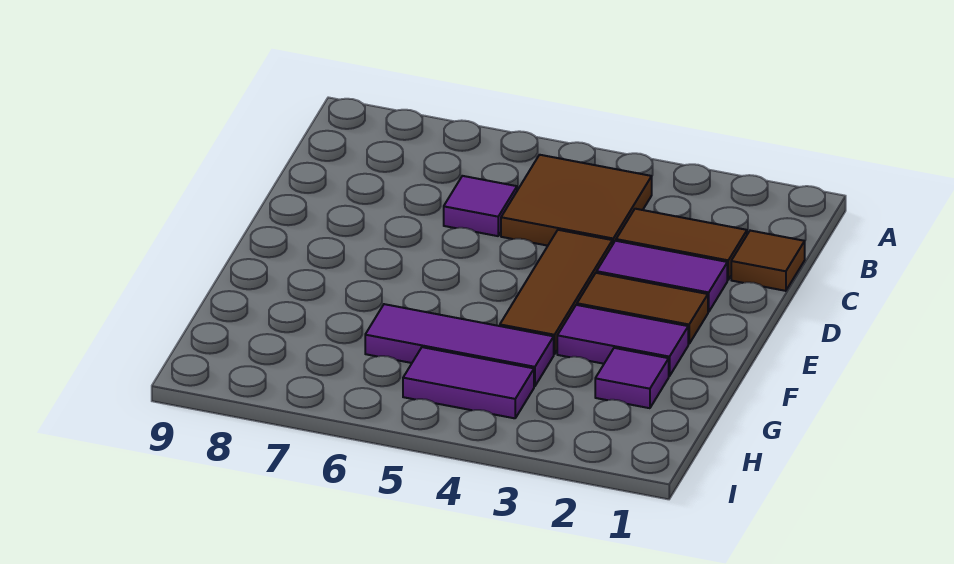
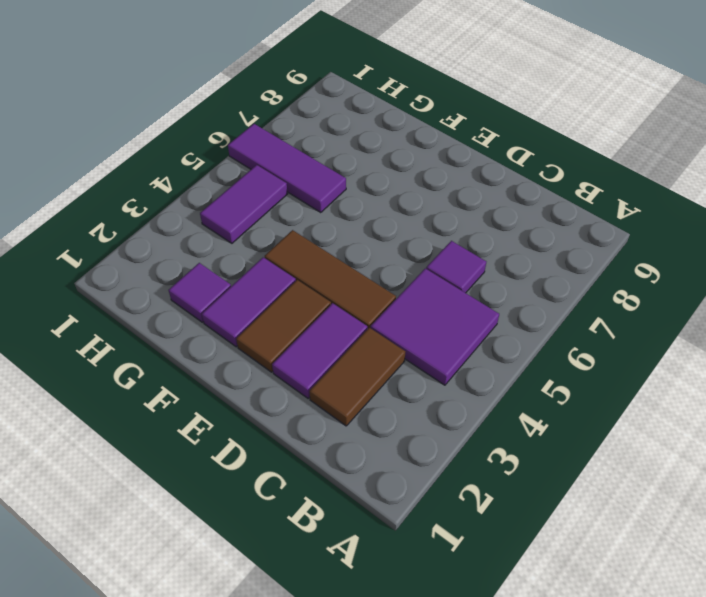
brown 2x2 tile [501,155,652,246] -> purple 2x2 tile [371,268,499,385]
brown 1x1 tile [731,231,805,291] -> none
purple 1x3 tile [365,304,554,386] -> purple 1x3 tile turned to [228,124,346,213]

